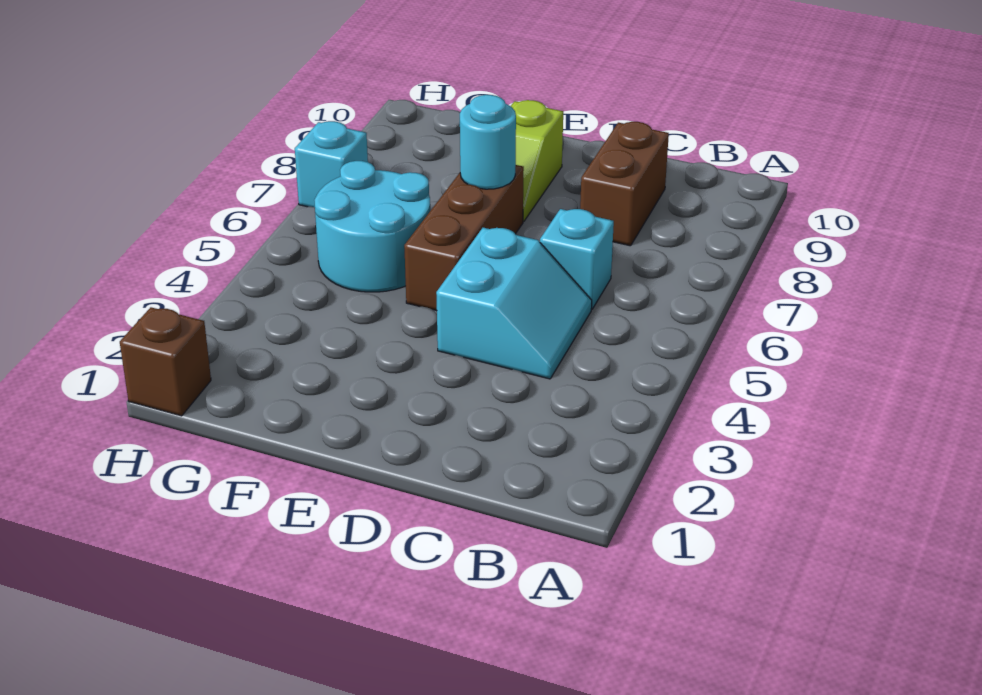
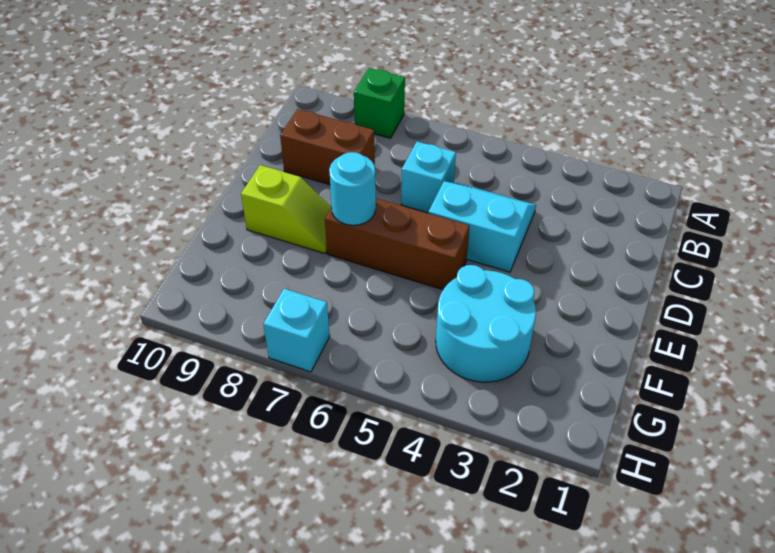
none -> green 1x1 brick [354,68,405,138]
cyan 2x2 round brick [314,161,430,292] -> cyan 2x2 round brick moved to [436,265,536,382]
brown 1x1 brick [120,307,211,416] -> none

